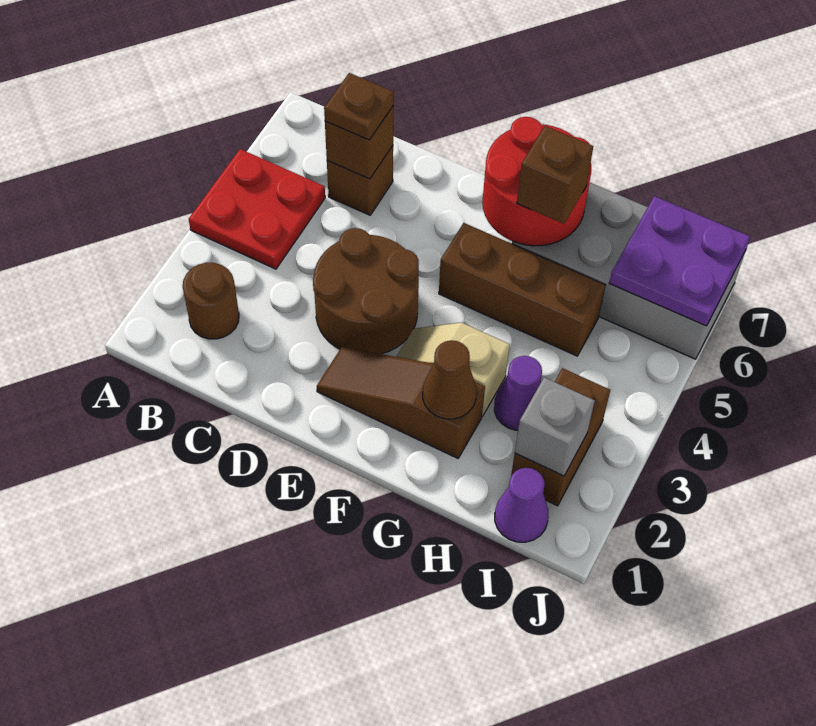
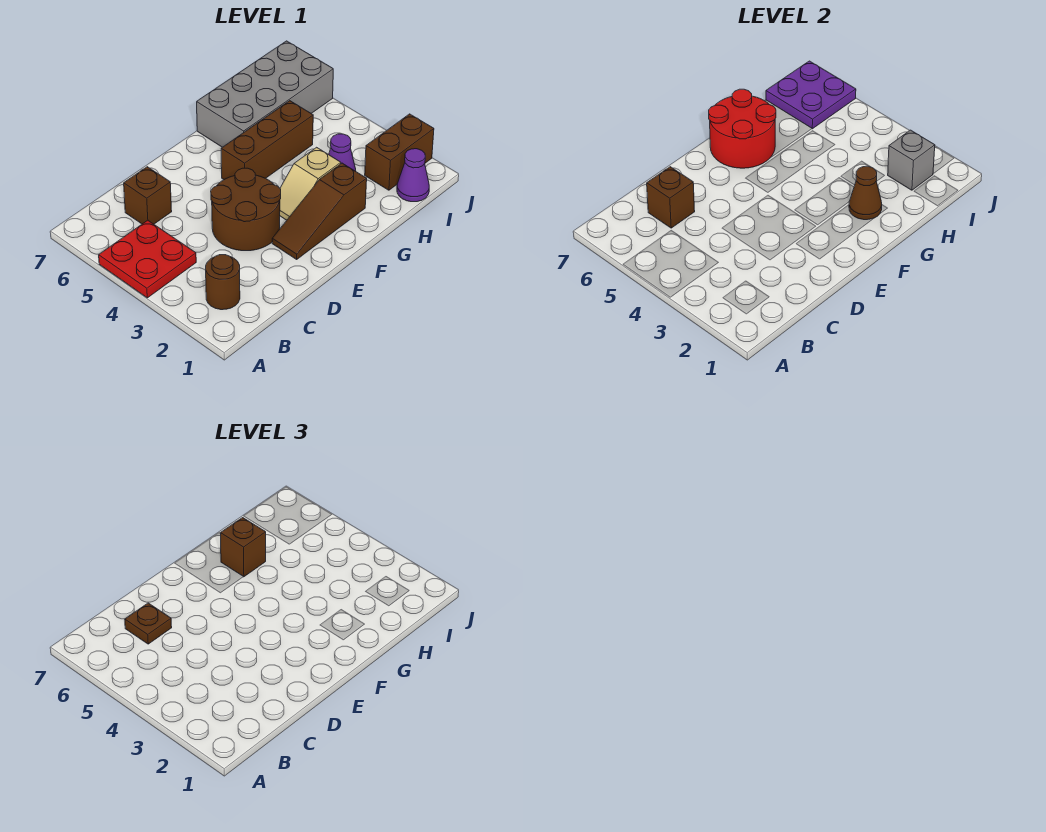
brown 1x2 brick [511,368,610,506] -> brown 1x2 brick turned to [365,114,434,190]

